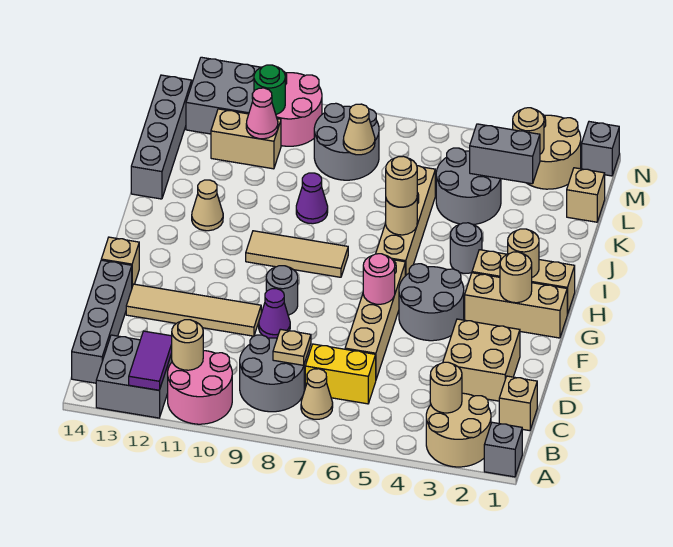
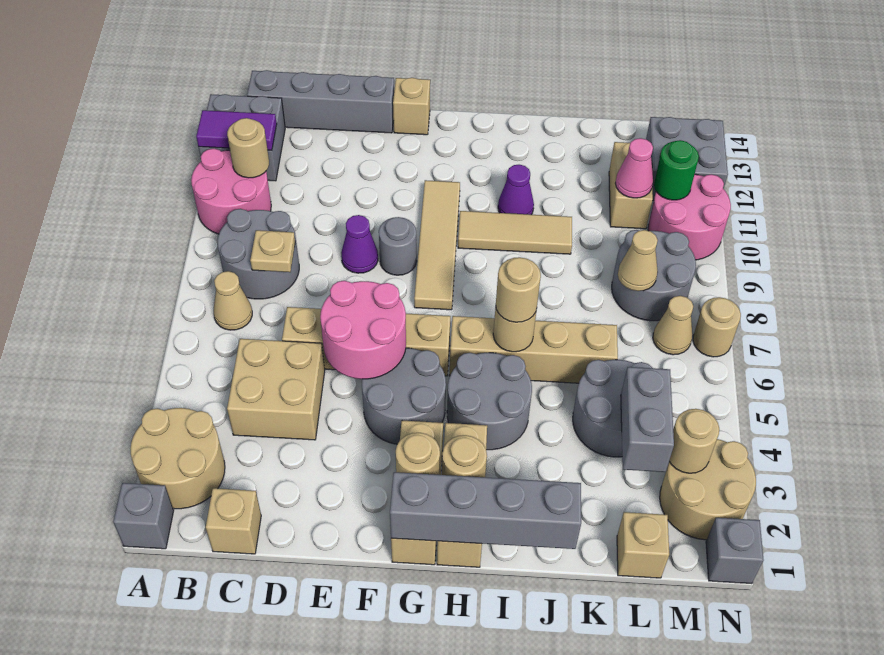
tan 1x1 round brick [430,362,462,413] -> tan 1x1 round brick moved to [693,297,741,357]
yellow 1x2 brick [305,344,376,404] -> none
tan 2x2 brick [443,319,520,401] -> tan 2x2 brick moved to [227,339,325,440]
tan 1x4 tile [126,284,261,336] -> tan 1x4 tile moved to [414,180,460,310]
pink 1x1 round brick [363,254,395,304] -> pink 2x2 round brick [320,281,406,379]
tan 1x3 tile [246,231,348,277] -> tan 1x3 tile turned to [458,211,572,254]
grey 1x1 round brick [450,223,482,273] -> grey 2x2 round brick [447,353,532,450]
tan 1x1 cone [192,180,223,231] -> tan 1x1 cone moved to [653,296,693,355]
purple 1x1 cone [296,173,328,224] -> purple 1x1 cone moved to [498,165,534,215]
grey 1x4 brick [131,75,192,199] -> grey 1x4 brick moved to [390,472,581,549]

